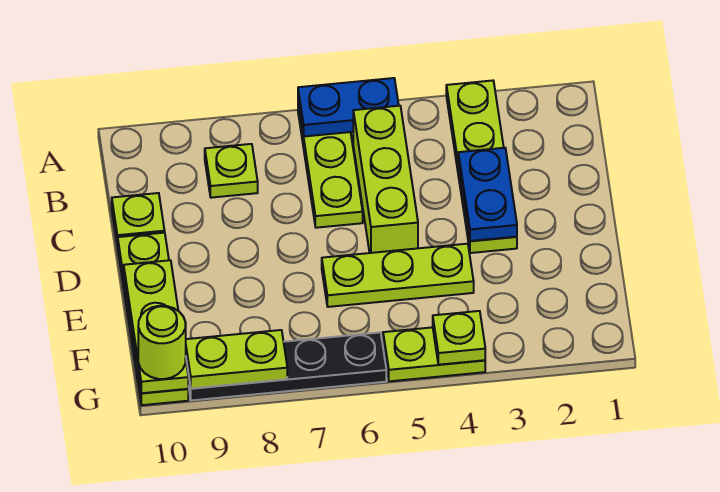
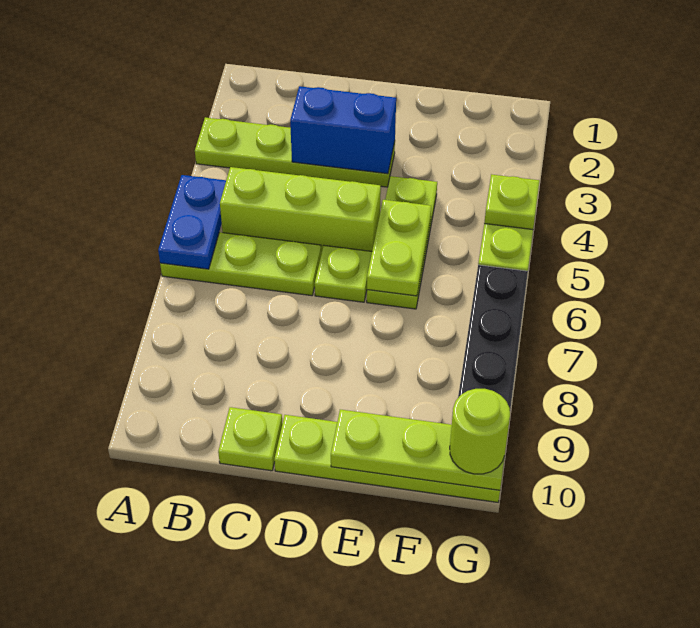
lime 1x1 plate [205,144,258,198] -> lime 1x1 plate moved to [315,246,372,302]
blue 1x2 plate [458,148,517,241] -> blue 1x2 brick [290,86,396,174]
lime 1x2 plate [186,330,287,389] -> lime 1x2 plate moved to [367,200,431,296]

